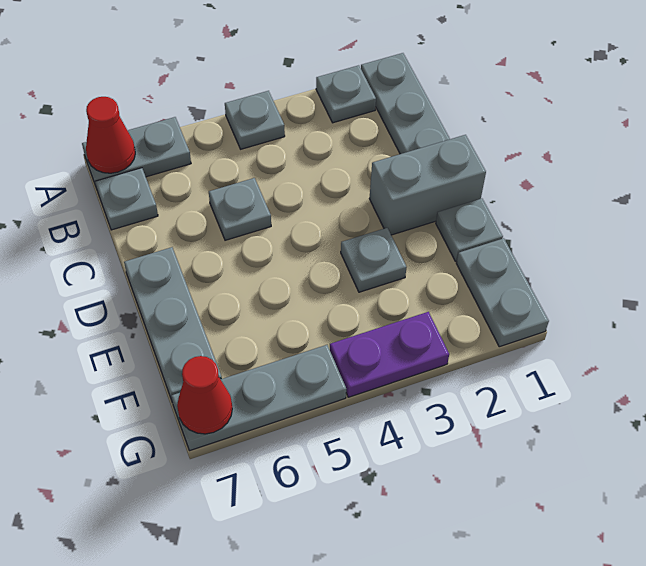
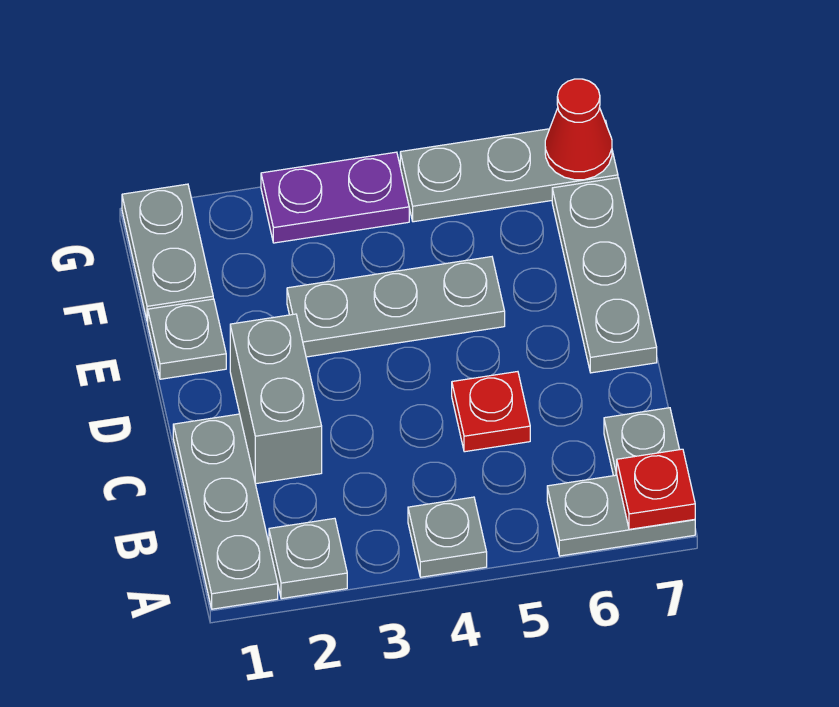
red 1x1 cone [86,97,135,173] -> red 1x1 plate [617,449,695,529]
grey 1x1 plate [209,178,271,240] -> red 1x1 plate [452,372,530,452]
grey 1x2 brick [369,135,486,235] -> grey 1x2 brick turned to [230,314,322,484]
grey 1x1 plate [341,228,407,292] -> grey 1x3 plate [287,257,505,357]

